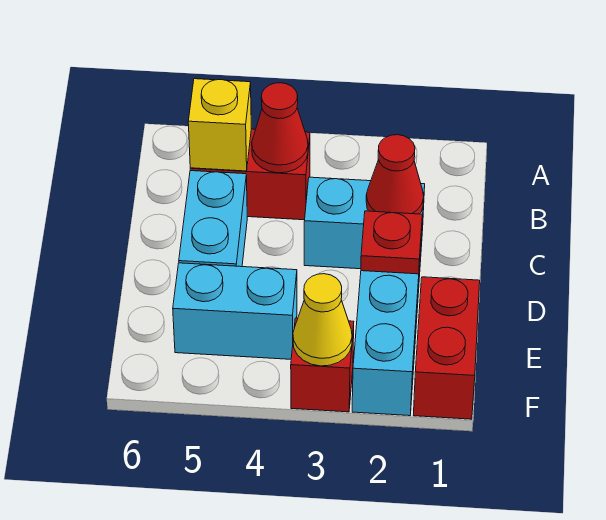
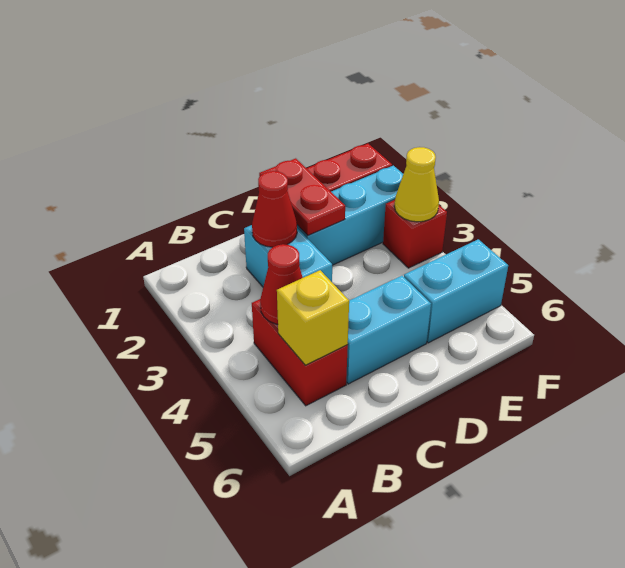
red 1x1 plate [361,211,422,274] -> red 1x2 plate [259,158,345,235]
cyan 1x2 brick [173,263,297,359] -> cyan 1x2 brick turned to [404,239,508,343]

